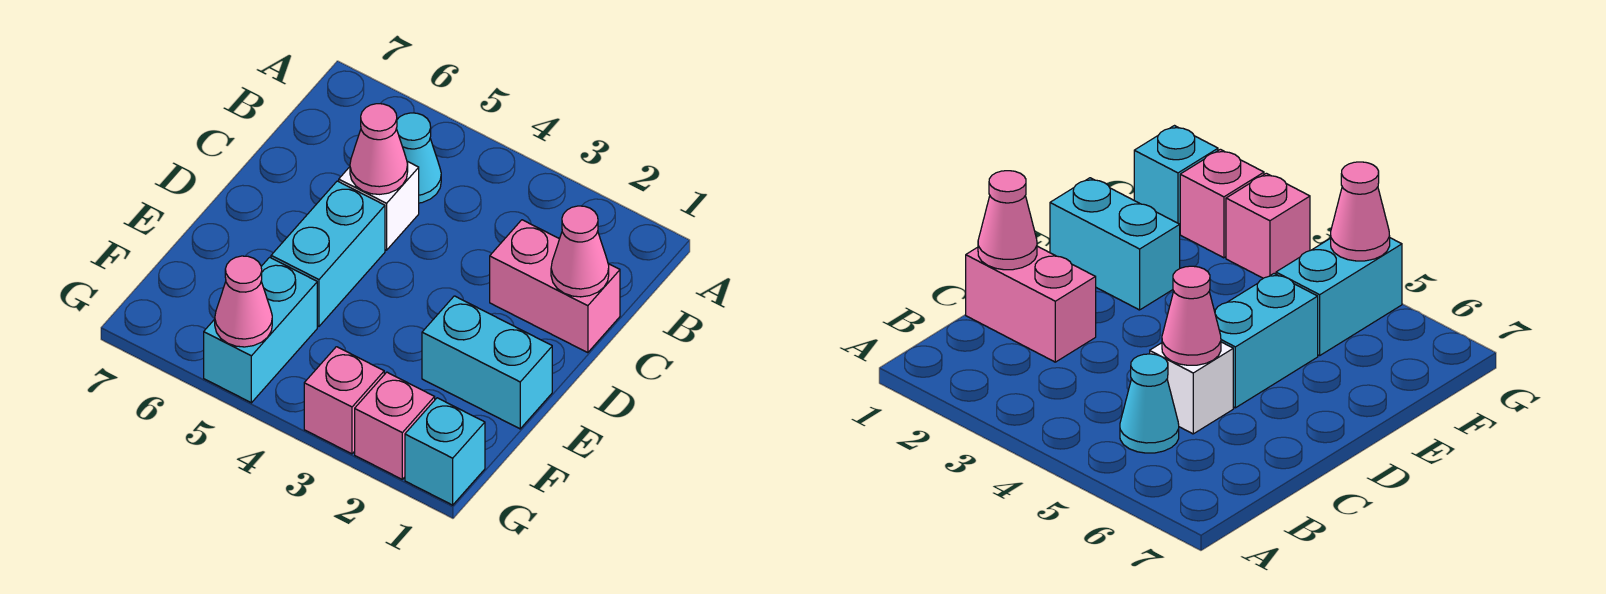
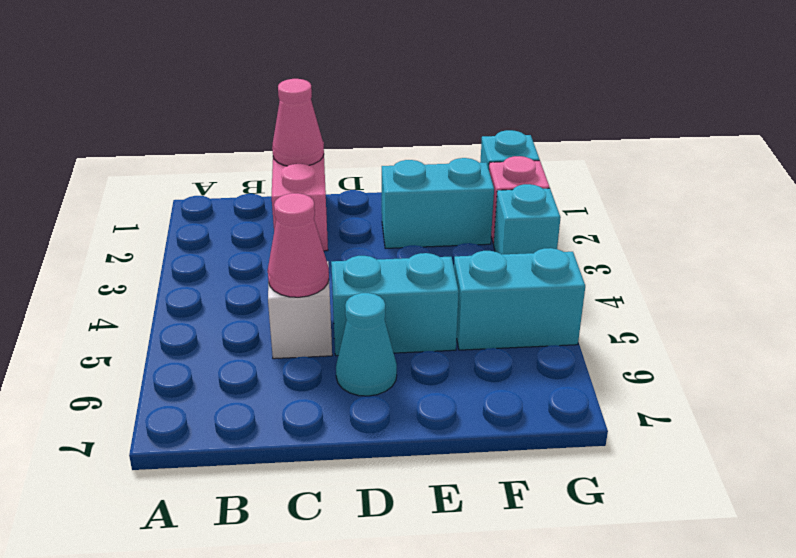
cyan 1x1 cone [396,113,441,203] -> cyan 1x1 cone moved to [336,293,397,396]
cyan 1x2 brick [422,296,552,429] -> cyan 1x2 brick turned to [382,158,494,248]
pink 1x1 brick [304,347,384,454] -> cyan 1x1 brick [494,184,561,254]
pink 1x1 cone [215,256,272,347] -> none

